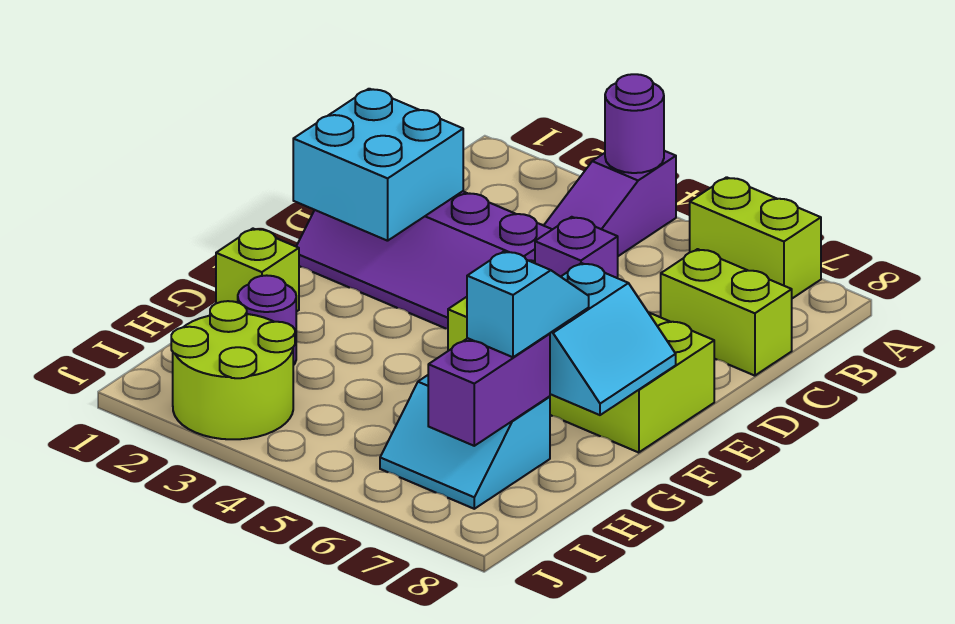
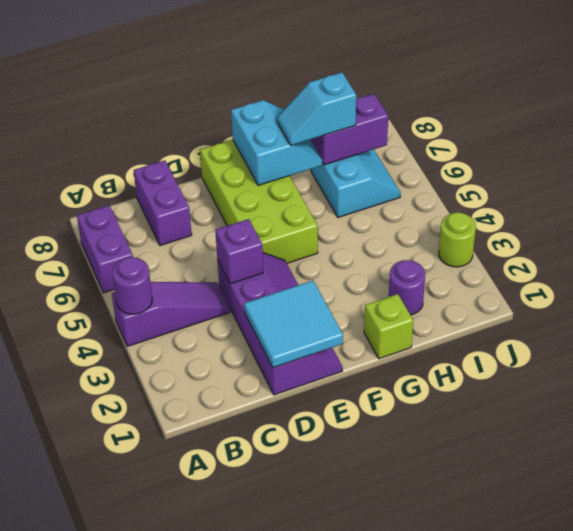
lime 1x2 brick [690,177,821,298] -> purple 1x2 brick [77,205,133,293]
lime 1x2 brick [661,249,792,376] -> purple 1x2 brick [134,160,192,246]
cyan 2x2 brick [293,89,463,241] -> cyan 2x2 tile [244,281,343,368]
purple 1x1 brick [535,217,618,278] -> purple 1x1 brick moved to [215,219,263,284]
cyan 2x2 slope [550,263,676,415] -> cyan 2x2 slope turned to [231,100,322,185]
lime 2x2 round brick [171,301,295,439] -> lime 1x1 round brick [439,212,476,267]

